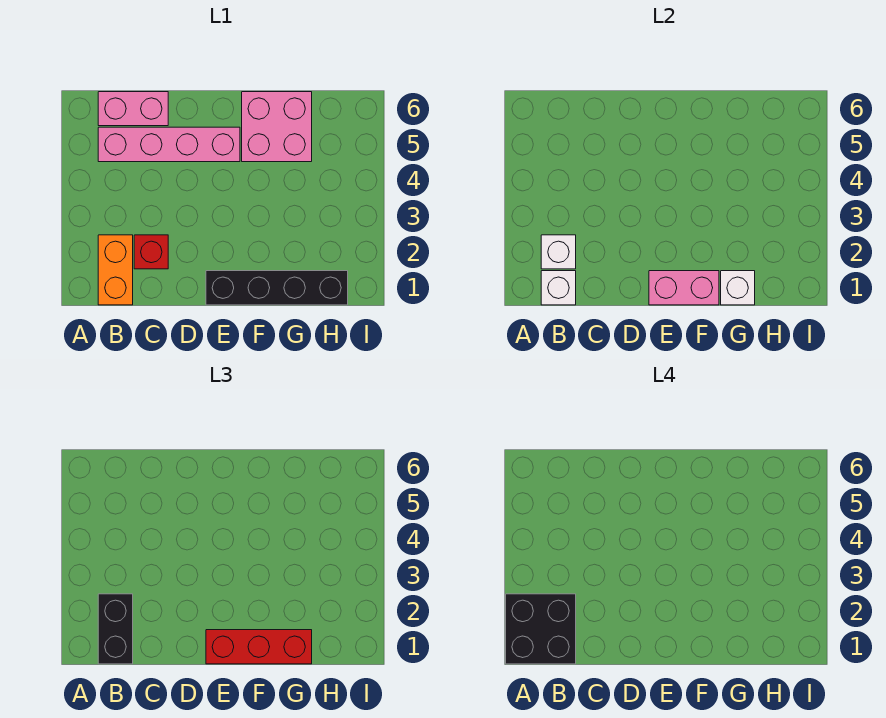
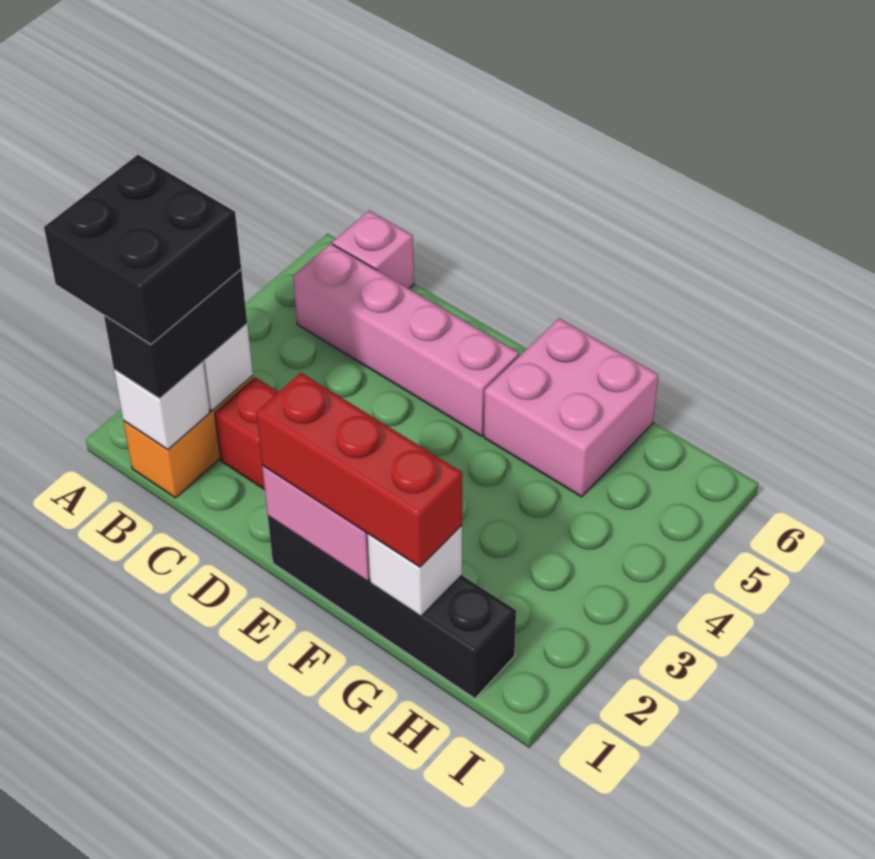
pink 1x2 brick [98,92,168,126] -> pink 1x1 brick [333,211,414,288]

